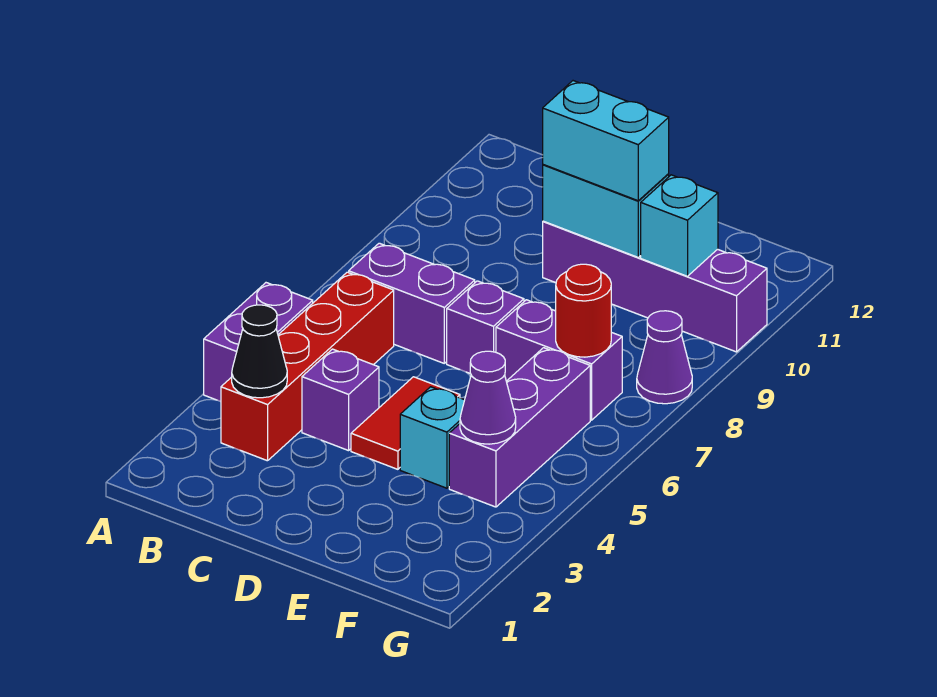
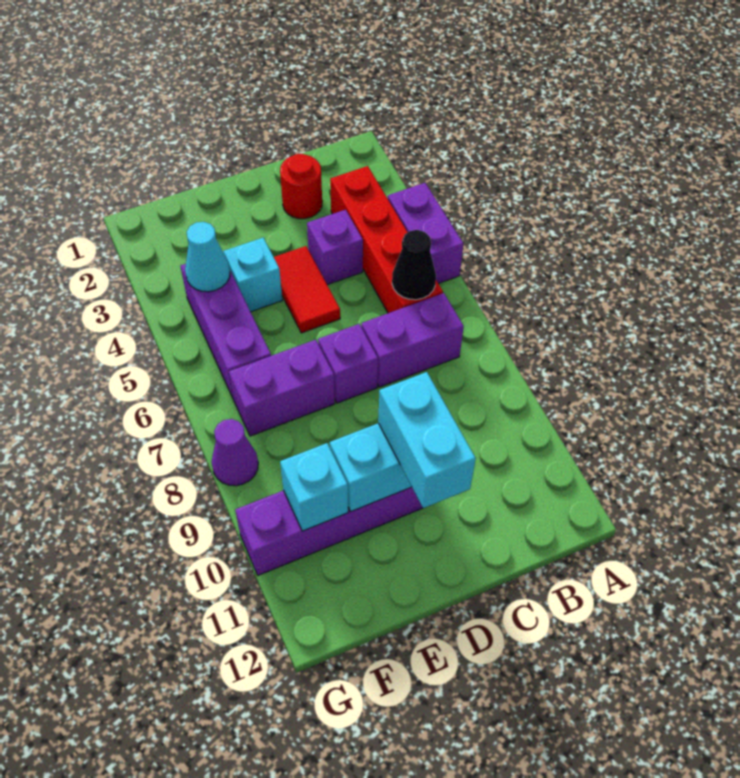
black 1x1 cone [232,305,287,398] -> black 1x1 cone moved to [392,230,436,300]
cyan 1x2 brick [543,81,669,201] -> cyan 1x2 brick turned to [378,372,476,508]
purple 1x1 cone [460,351,516,444] -> cyan 1x1 cone [185,222,230,292]
red 1x1 round brick [556,264,611,357] -> red 1x1 round brick moved to [280,154,322,219]

